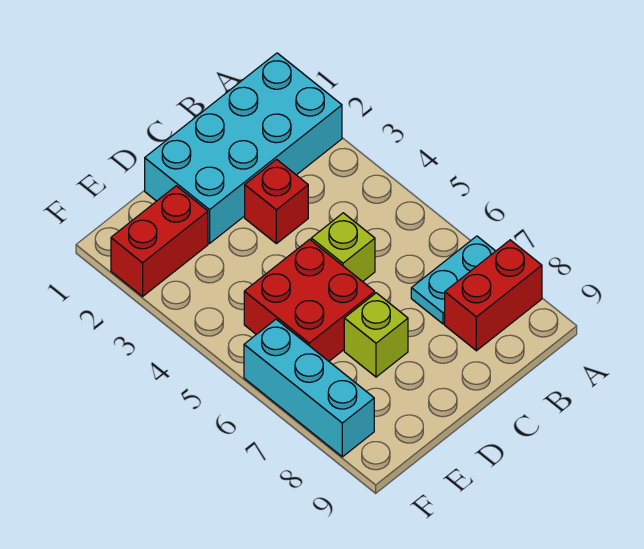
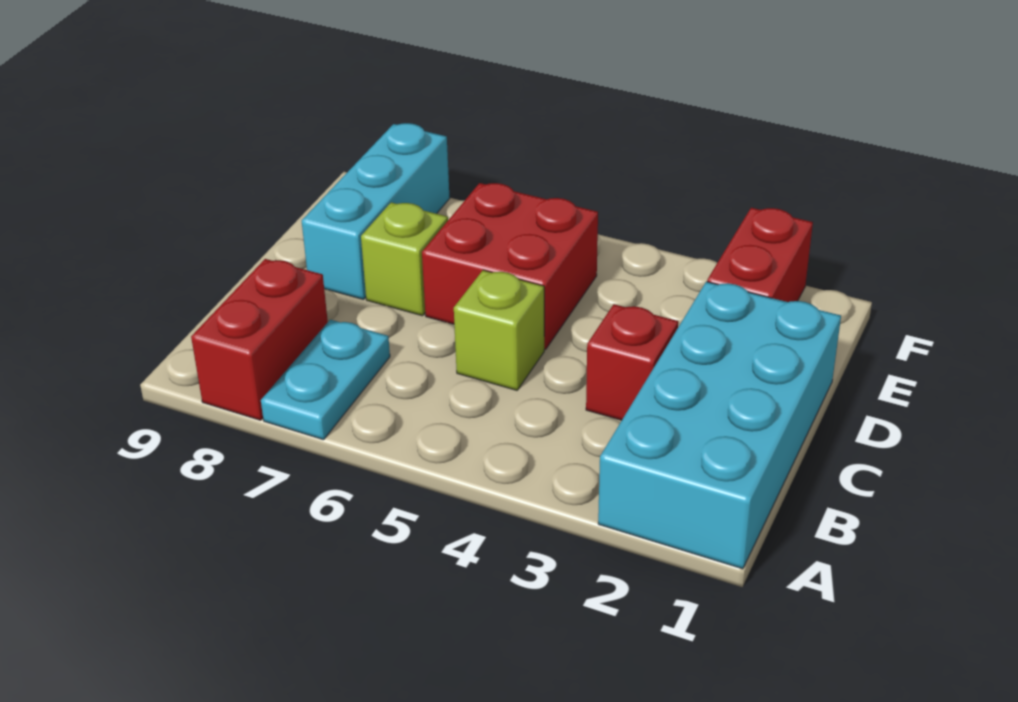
cyan 1x3 brick [244,319,374,457] -> cyan 1x3 brick turned to [302,123,450,299]

